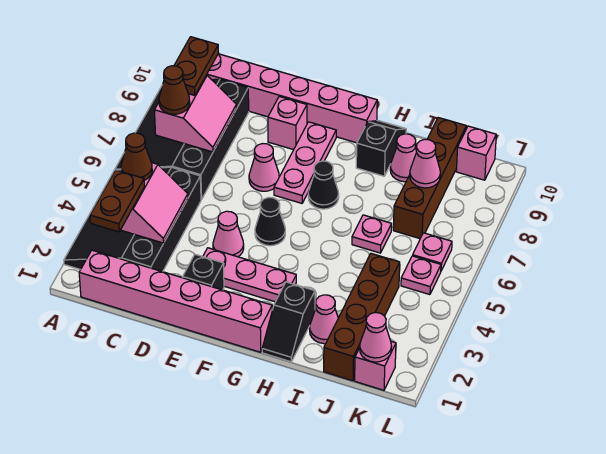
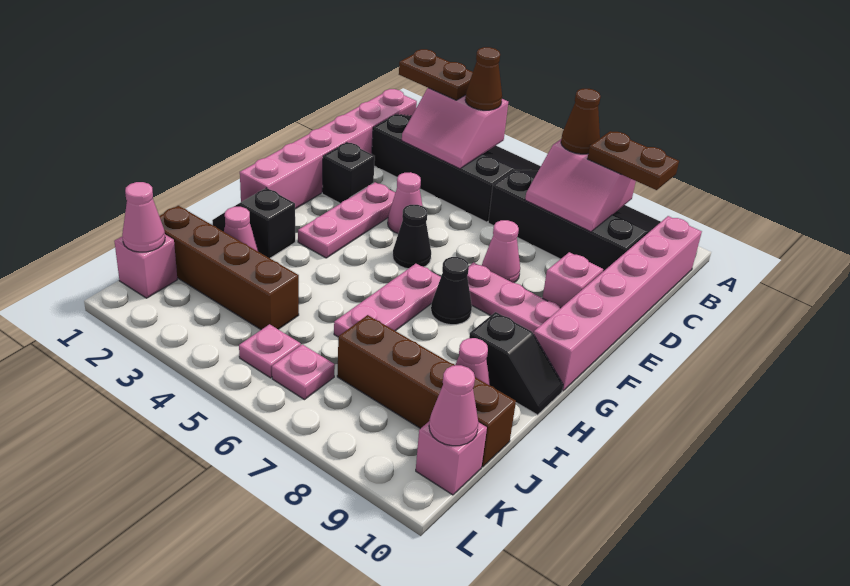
pink 1x1 plate [352,215,392,253] -> pink 1x3 plate [334,264,441,337]
pink 1x1 cone [410,139,440,188] -> pink 1x1 cone moved to [429,365,478,446]

